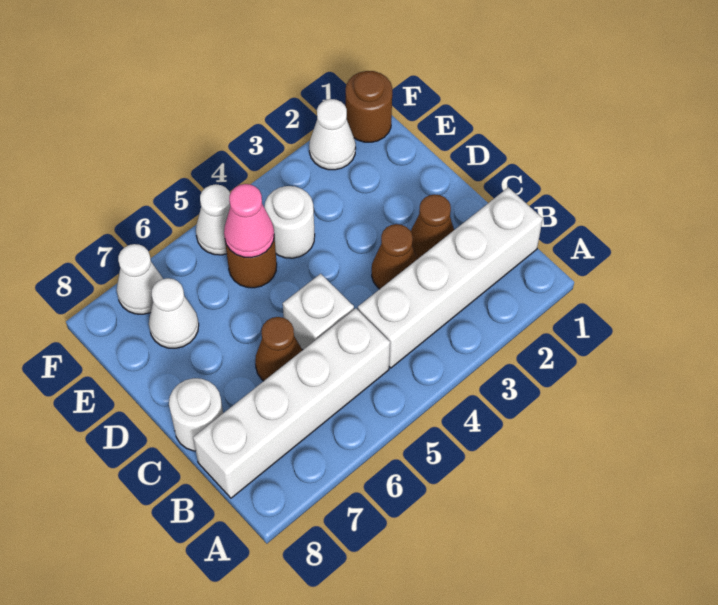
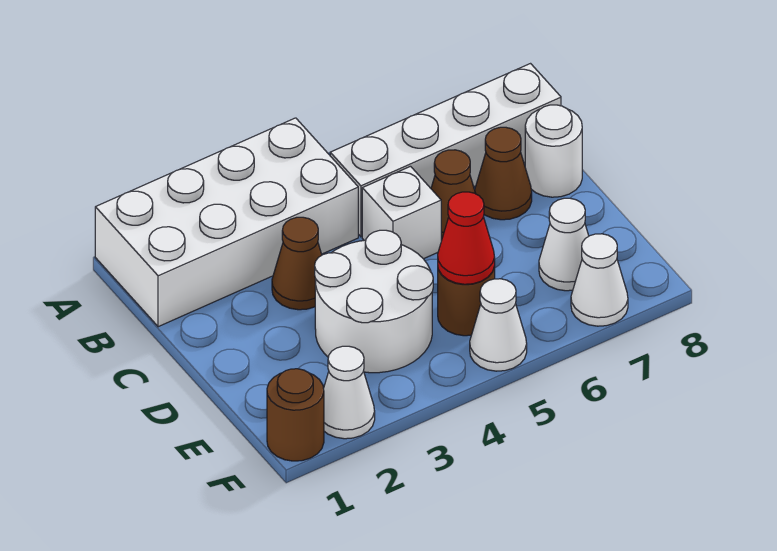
white 1x4 brick [358,187,543,368] -> white 2x4 brick [95,118,358,327]
brown 1x1 cone [411,194,454,259] -> brown 1x1 cone moved to [475,127,532,220]
white 1x1 round brick [265,186,315,258] -> white 2x2 round brick [315,230,433,373]
pink 1x1 cone [224,184,274,258] -> red 1x1 cone [438,192,495,284]

